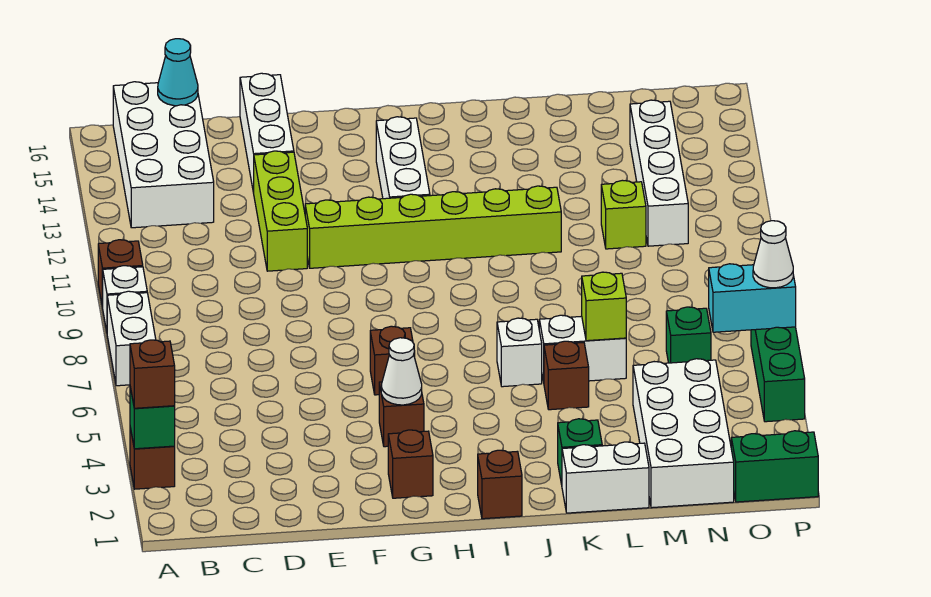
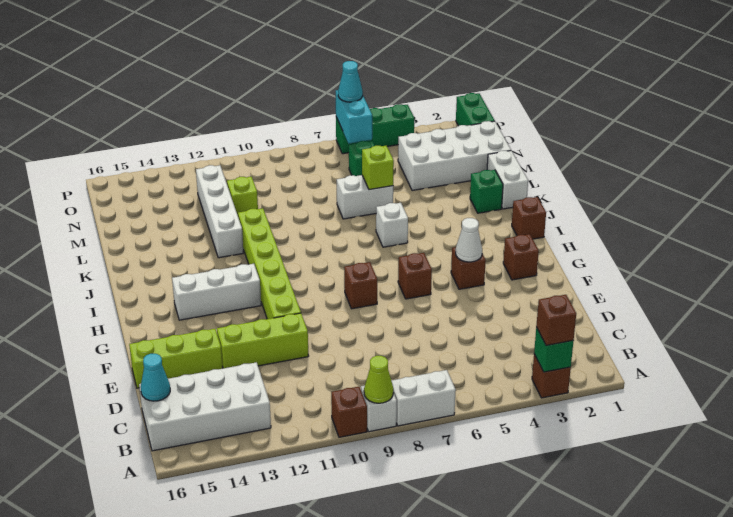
none -> lime 1x1 cone [364,356,393,403]
white 1x3 brick [240,73,294,193] -> lime 1x3 brick [129,329,223,388]
brown 1x1 brick [544,341,589,410] -> brown 1x1 brick moved to [344,262,377,309]
white 1x2 brick [539,315,626,382] -> white 1x2 brick turned to [337,175,393,219]
white 1x4 brick [630,100,688,246] -> white 1x4 brick turned to [196,165,243,258]
white 1x1 cone [753,221,793,288] -> cyan 1x1 cone [338,61,363,102]

